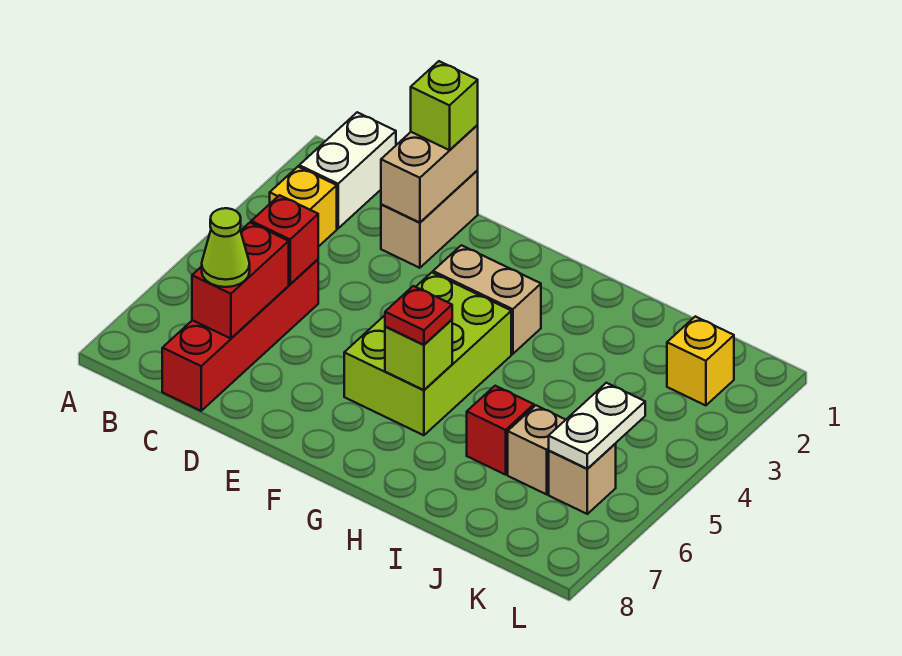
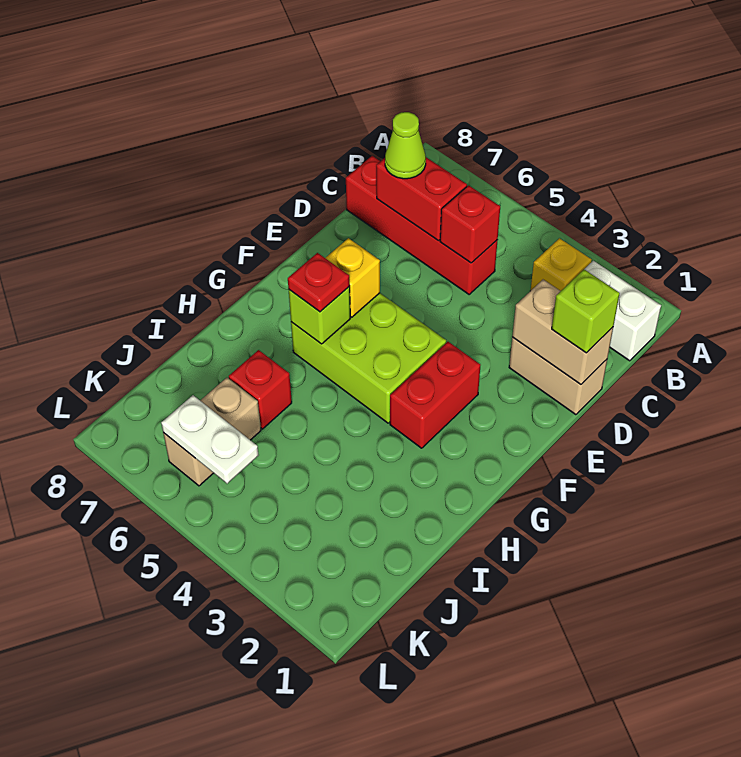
tan 1x2 brick [433,245,541,354] -> red 1x2 brick [390,342,480,448]
yellow 1x1 brick [667,316,734,406] -> yellow 1x1 brick moved to [326,238,380,317]

